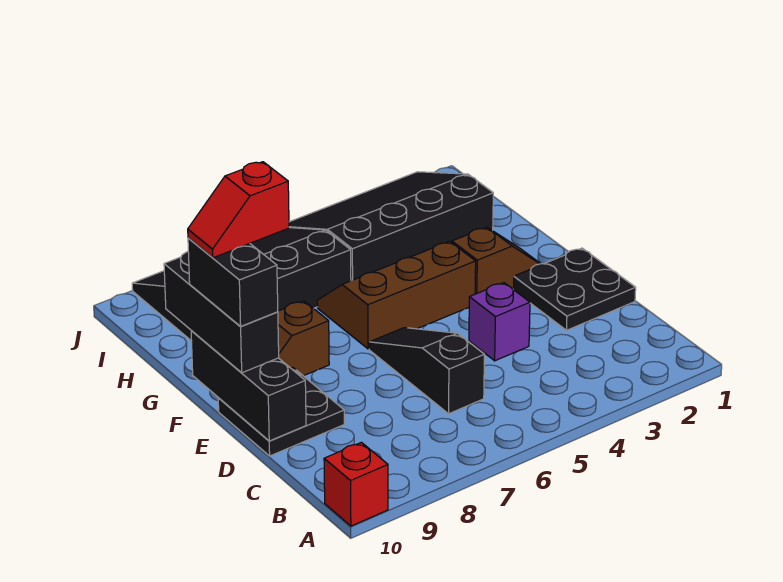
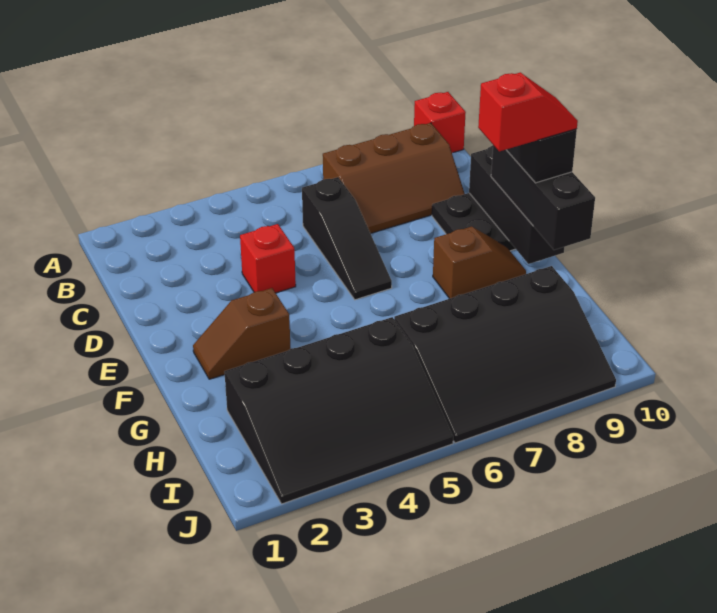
black 2x2 plate [513,248,636,330] -> none
purple 1x1 brick [469,283,530,361] -> red 1x1 brick [240,224,296,293]
brown 2x3 slope [317,241,476,349] -> brown 2x3 slope moved to [323,123,465,233]

